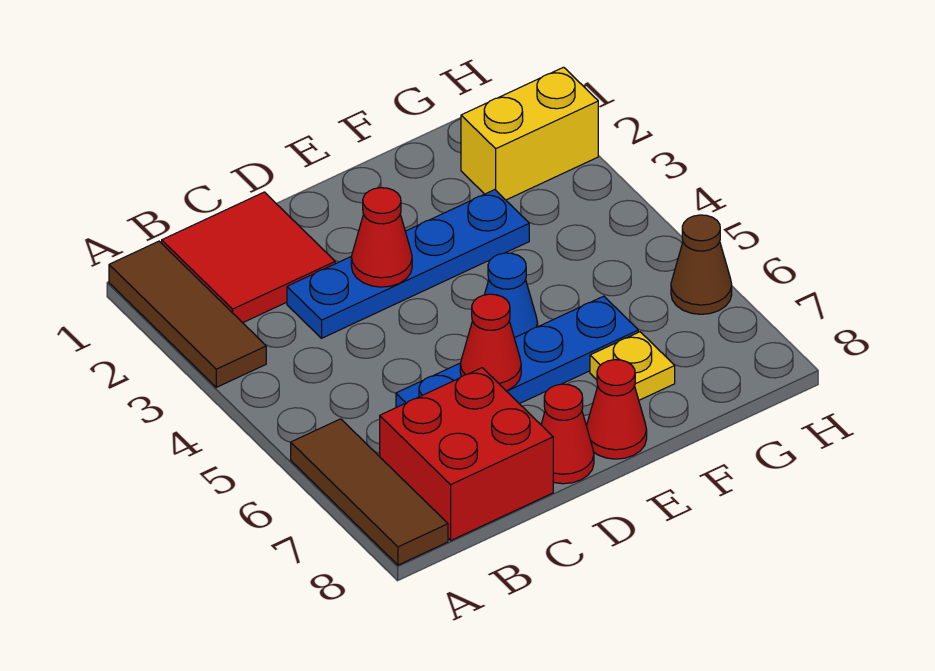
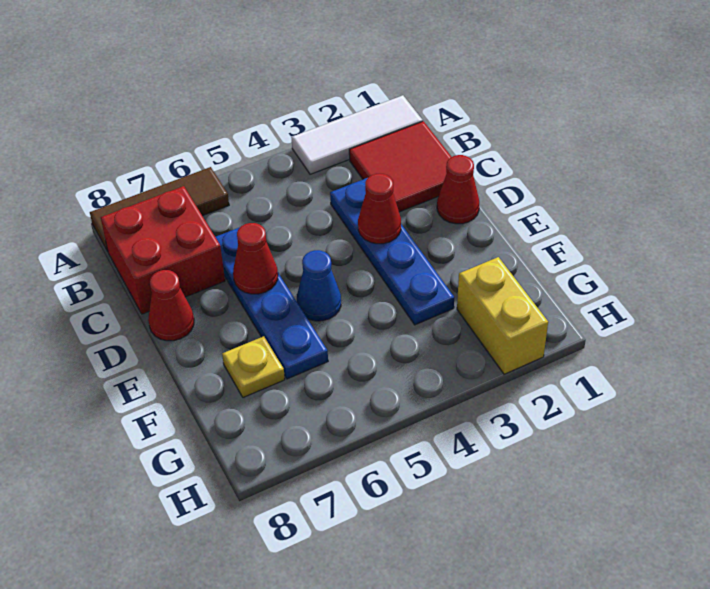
brown 1x3 tile [109,241,266,387] -> white 1x3 tile [291,95,423,174]
red 1x1 cone [586,360,647,459] -> red 1x1 cone moved to [437,155,479,224]
brown 1x1 cone [671,215,732,314] -> none

